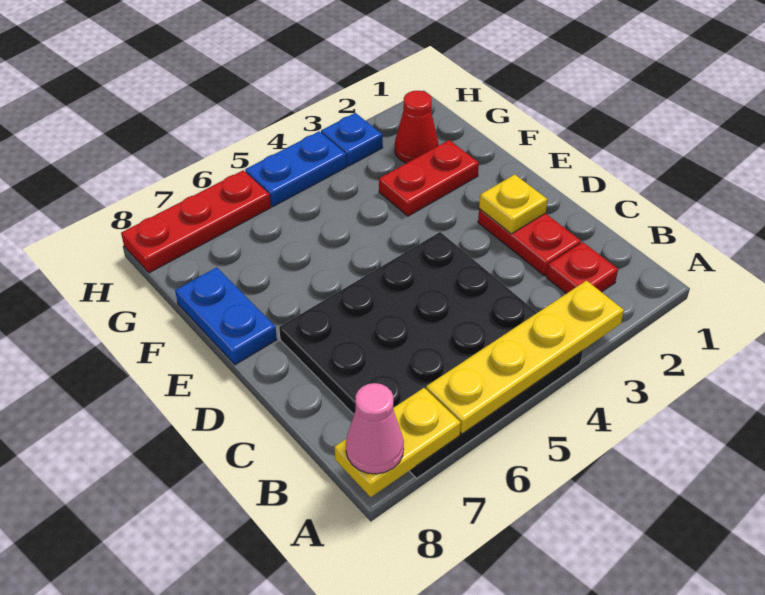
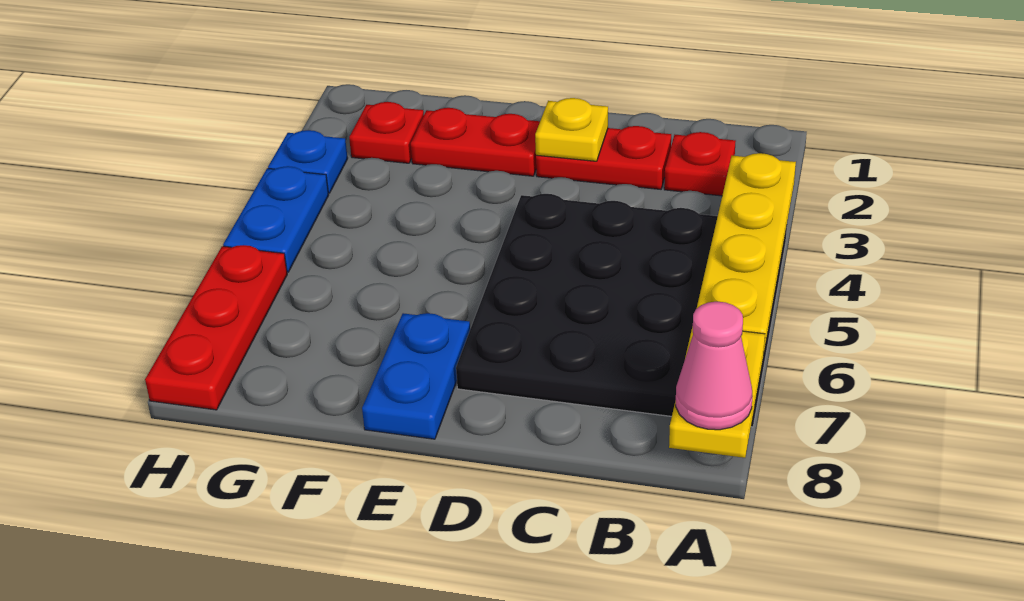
blue 1x2 plate [175,267,277,365] -> blue 1x2 plate turned to [362,313,470,439]
red 1x2 plate [379,140,479,216] -> red 1x2 plate turned to [411,108,540,176]
red 1x1 cone [395,91,438,163] -> red 1x1 plate [349,102,424,163]

